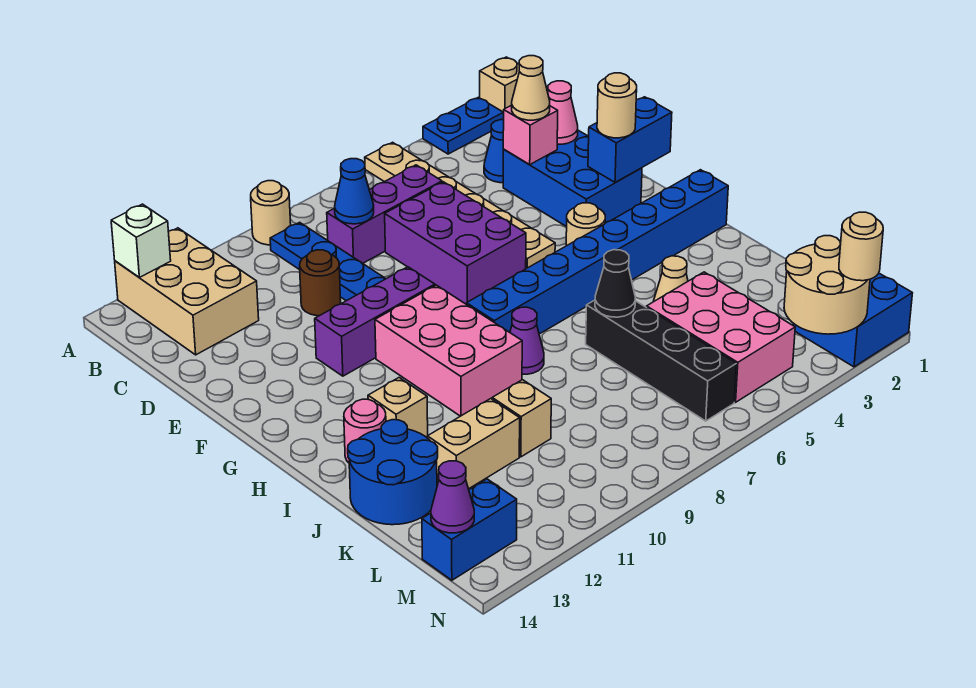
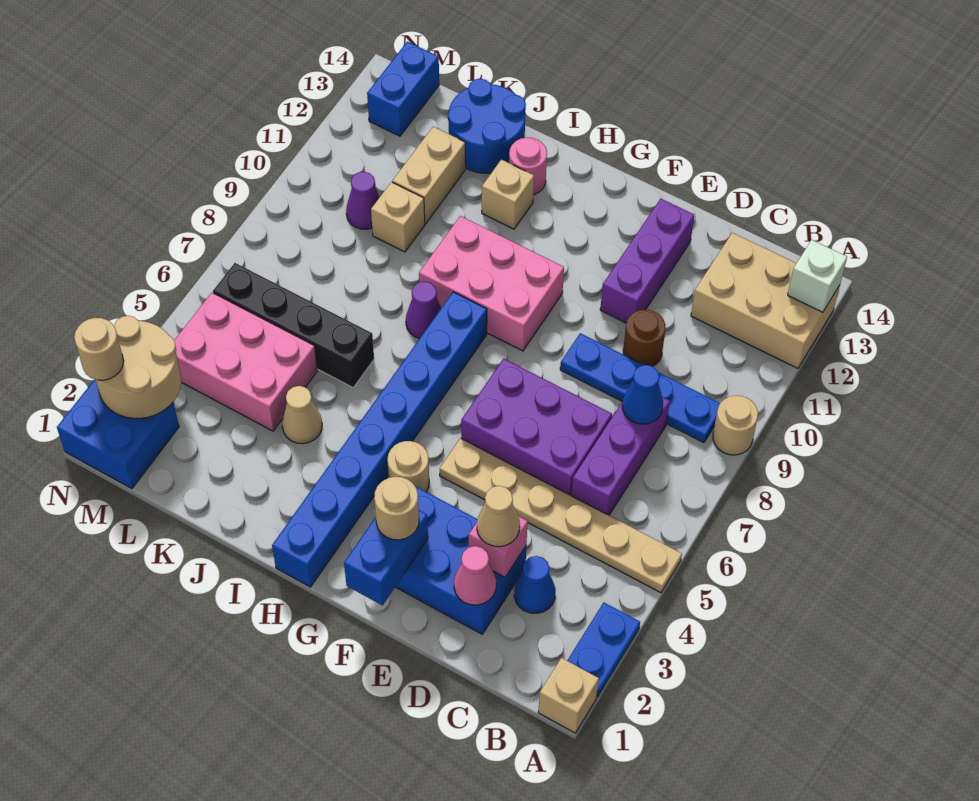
purple 1x3 brick [315,267,435,376] -> purple 1x3 brick moved to [600,199,694,323]
black 1x1 cone [595,250,635,317] -> none
purple 1x1 cone [431,461,474,533] -> purple 1x1 cone moved to [346,172,380,229]

